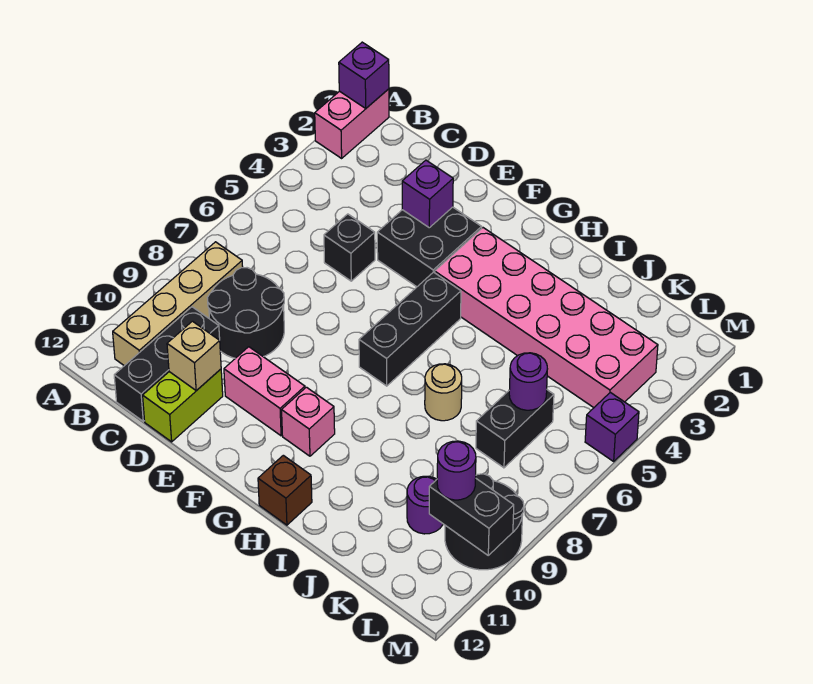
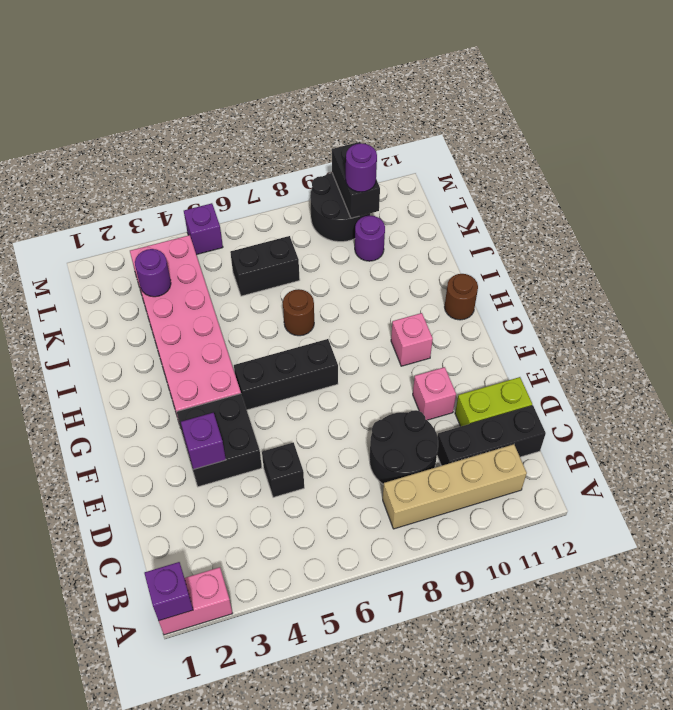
tan 1x1 brick [167,321,221,391] -> none
pink 1x2 brick [224,347,305,436] -> pink 1x1 brick [413,367,456,420]
brown 1x1 brick [258,455,312,525] -> brown 1x1 round brick [445,274,478,320]
tan 1x1 round brick [425,364,462,421] -> brown 1x1 round brick [283,289,314,336]
purple 1x1 round brick [509,353,547,410] -> purple 1x1 round brick moved to [135,249,171,297]

